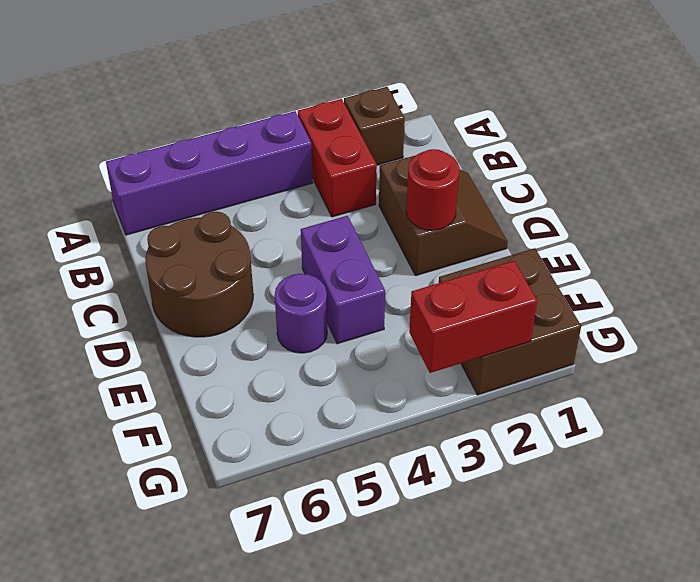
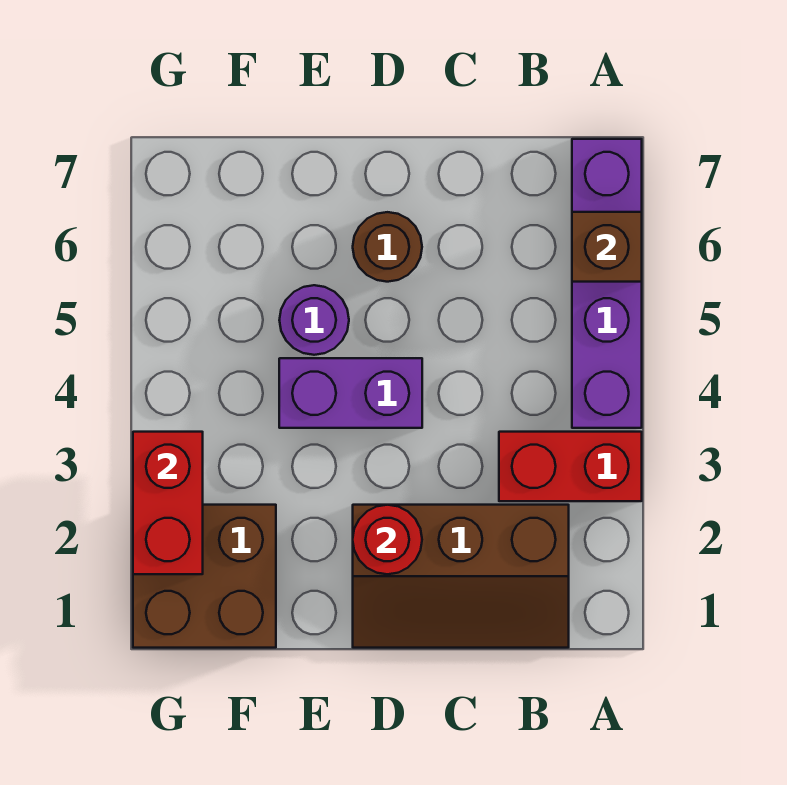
brown 1x1 brick [344,87,405,165] -> brown 1x1 brick moved to [572,212,642,282]
brown 2x2 slope [379,156,508,276] -> brown 2x3 slope [353,505,569,648]
brown 2x2 round brick [145,212,254,337] -> brown 1x1 round brick [353,212,422,282]

